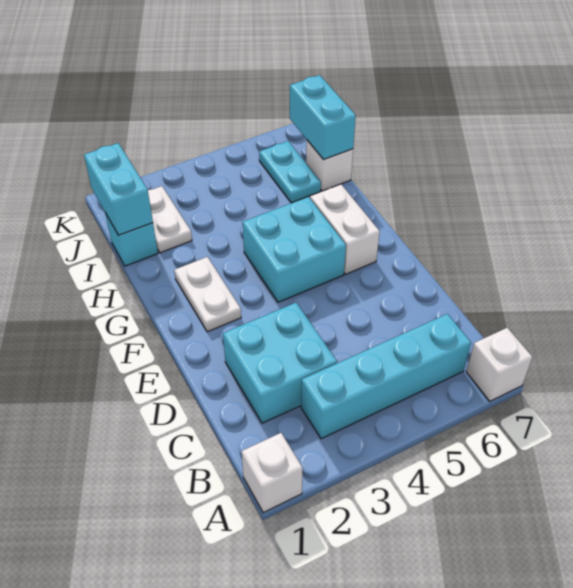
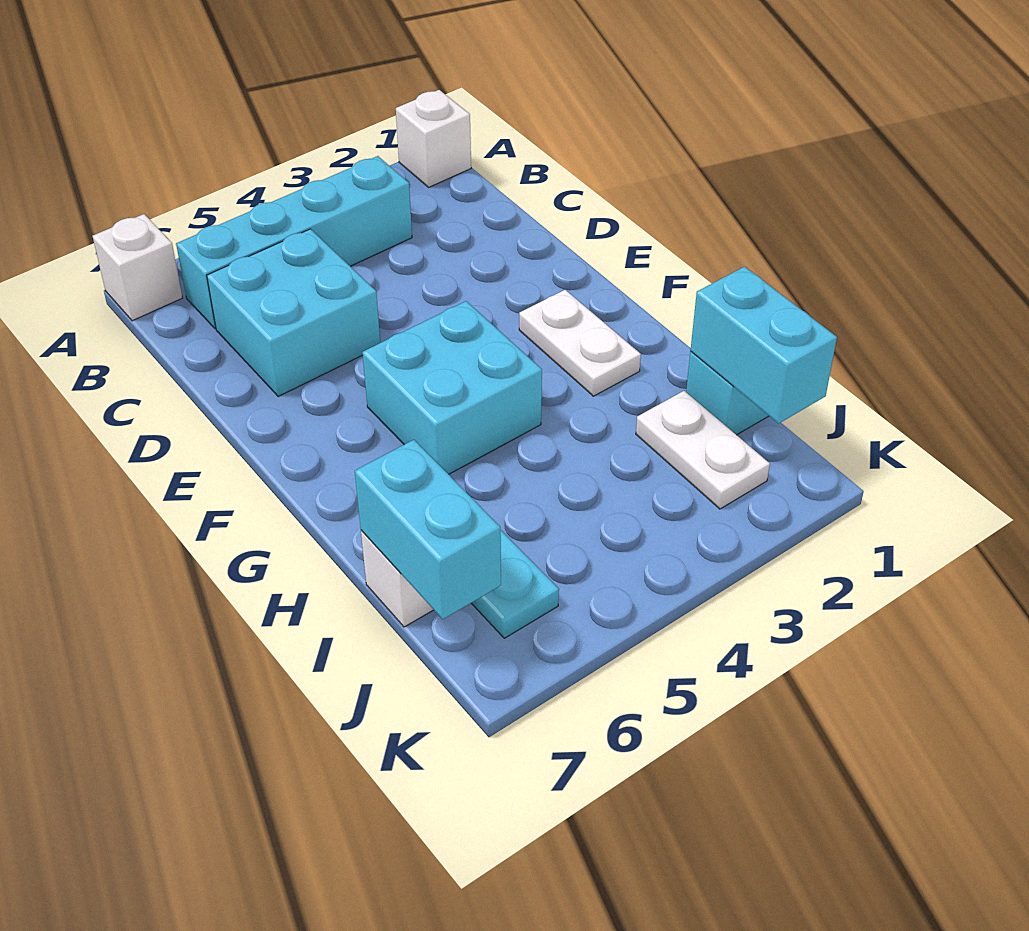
cyan 2x2 brick [223,303,337,423] -> cyan 2x2 brick moved to [207,229,380,397]
white 1x2 brick [310,184,380,274] -> none

